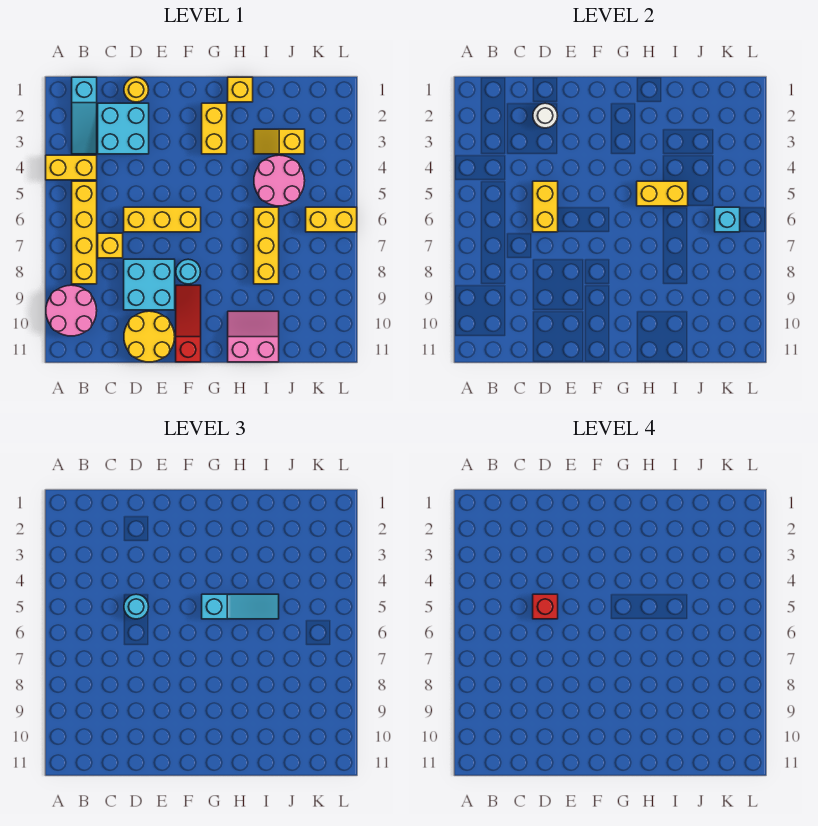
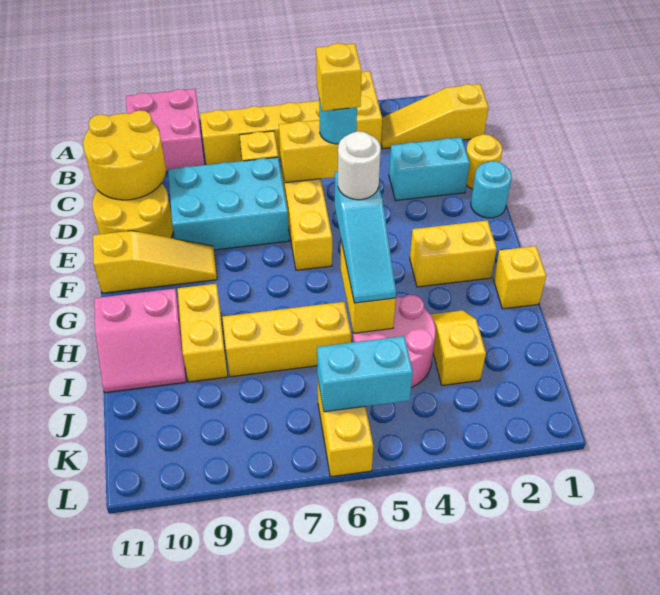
pink 2x2 round brick [46,285,97,336] -> pink 2x2 brick [126,89,205,172]
cyan 1x3 slope [72,77,97,154] -> yellow 1x3 slope [381,84,488,149]
cyan 2x2 brick [98,103,149,154] -> cyan 1x2 brick [389,137,470,201]
none -> yellow 2x2 round brick [83,110,166,200]
white 1x1 round brick [533,103,558,128] -> white 1x1 round brick moved to [338,131,381,200]
red 1x1 brick [533,594,558,619] -> yellow 1x1 brick [316,43,362,111]
cyan 2x2 brick [124,259,175,310] -> cyan 2x3 brick [168,157,289,250]
cyan 1x1 round brick [176,259,201,284] -> cyan 1x1 round brick moved to [471,161,512,218]
red 1x3 slope [176,285,201,362] -> yellow 1x3 slope [93,231,217,293]
none -> yellow 1x2 brick [178,284,228,382]
pink 2x2 slope [228,311,279,362] -> pink 2x2 slope turned to [94,289,186,393]
cyan 1x1 brick [715,207,740,232] -> cyan 1x2 brick [317,336,413,412]

